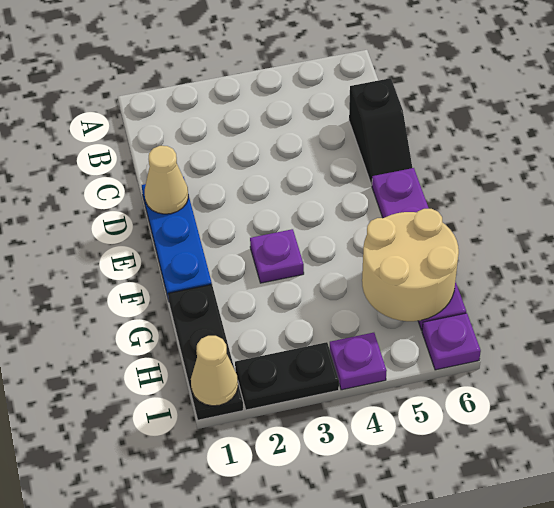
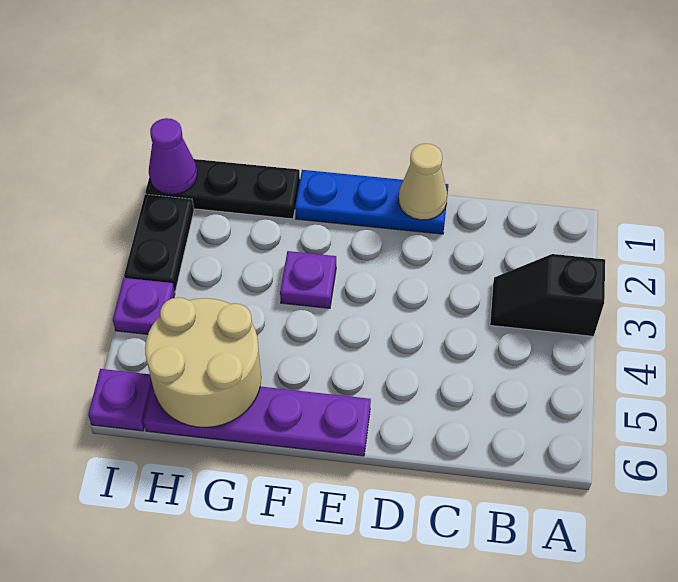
black 1x2 slope [349,78,412,185] -> black 1x2 slope moved to [490,254,605,336]
tan 1x1 cone [191,336,238,406] -> purple 1x1 cone [149,118,197,194]

